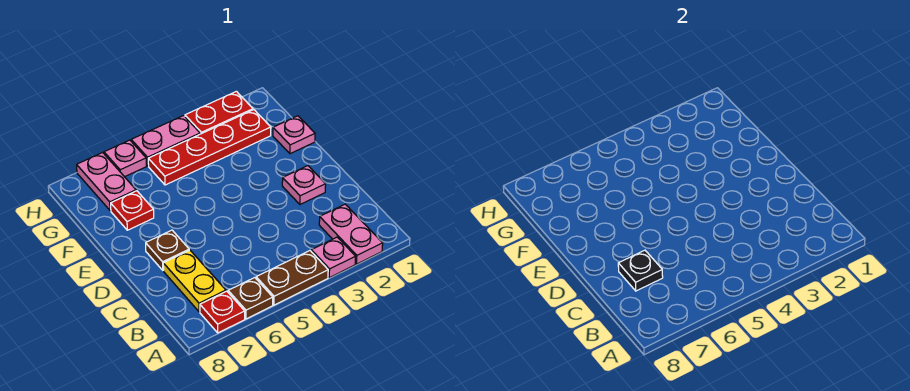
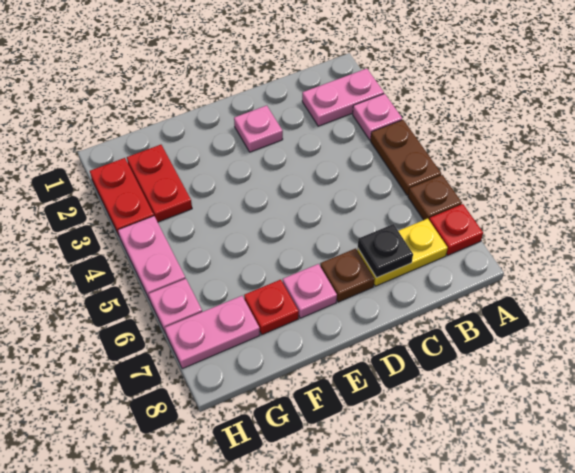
pink 1x1 plate [273,116,315,154] -> pink 1x1 plate moved to [283,264,337,318]
red 1x4 plate [148,110,271,185] -> red 1x2 plate [127,145,192,222]

